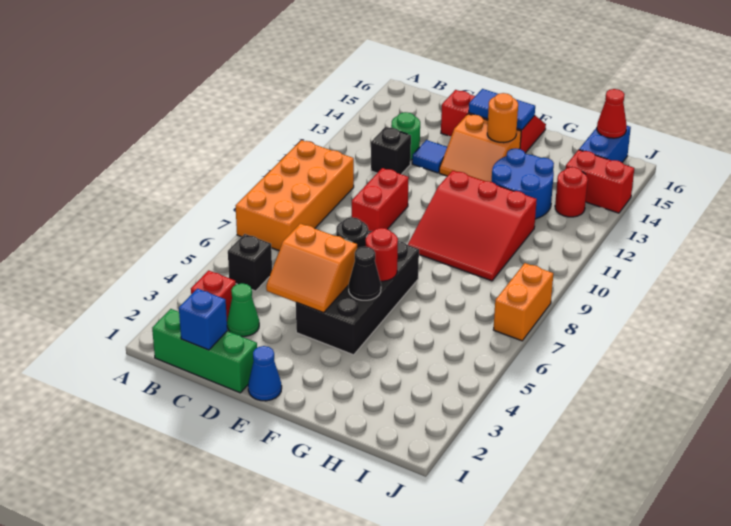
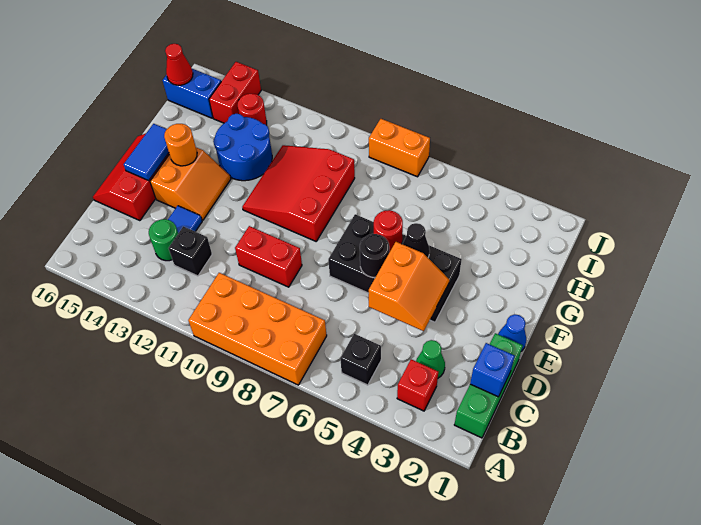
red 3x3 slope [408,171,537,281] -> red 3x3 slope turned to [242,145,355,241]

